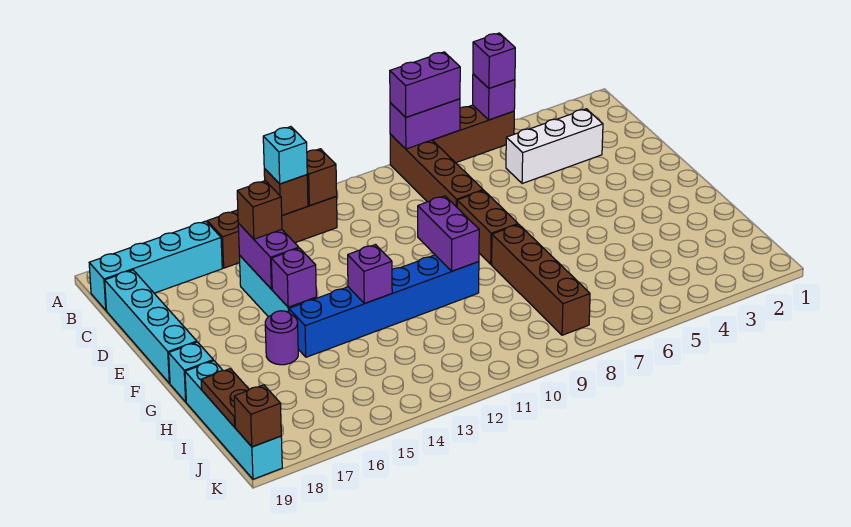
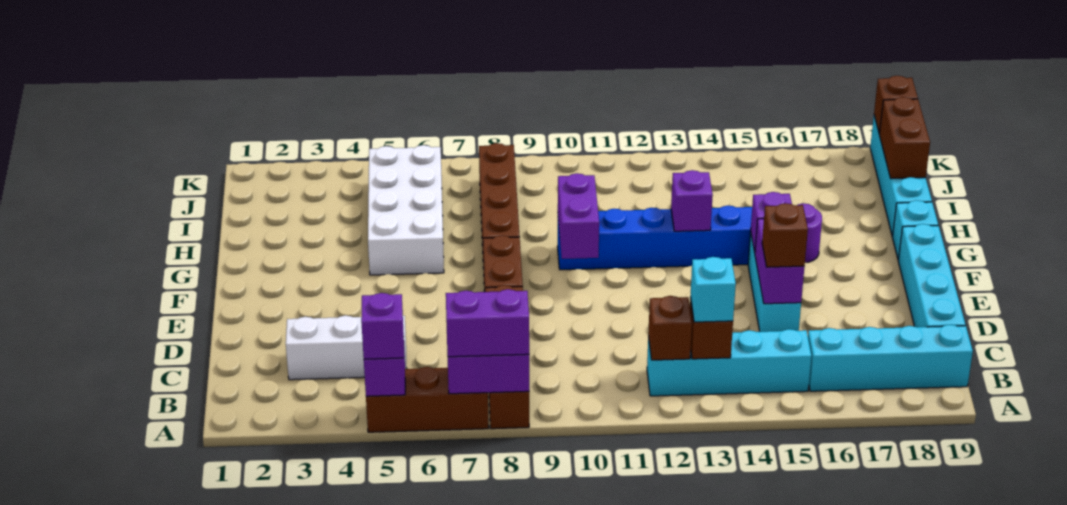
brown 1x4 brick [207,197,337,268] -> cyan 1x4 brick [647,329,811,396]
none -> white 2x4 brick [368,145,444,275]
brown 1x2 plate [201,369,249,427] -> brown 1x2 brick [879,97,930,179]

